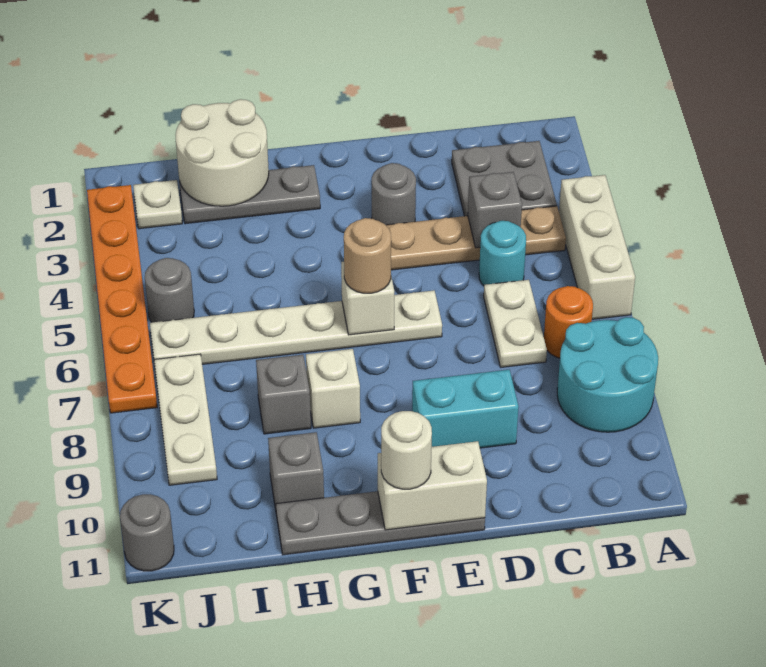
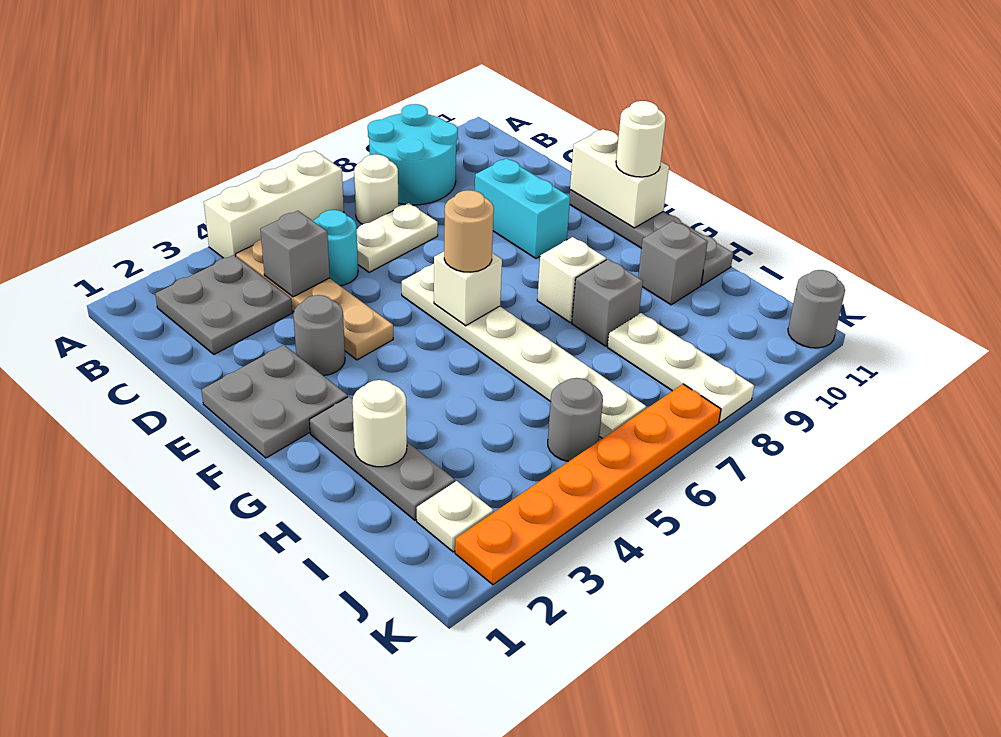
orange 1x1 round brick [544,286,593,358] -> white 1x1 round brick [354,154,398,224]
none -> grey 2x2 plate [202,345,348,458]
white 2x2 round brick [175,99,269,206] -> white 1x1 round brick [352,380,407,467]
white 1x3 plate [154,354,217,485] -> white 1x3 plate turned to [607,313,754,422]

